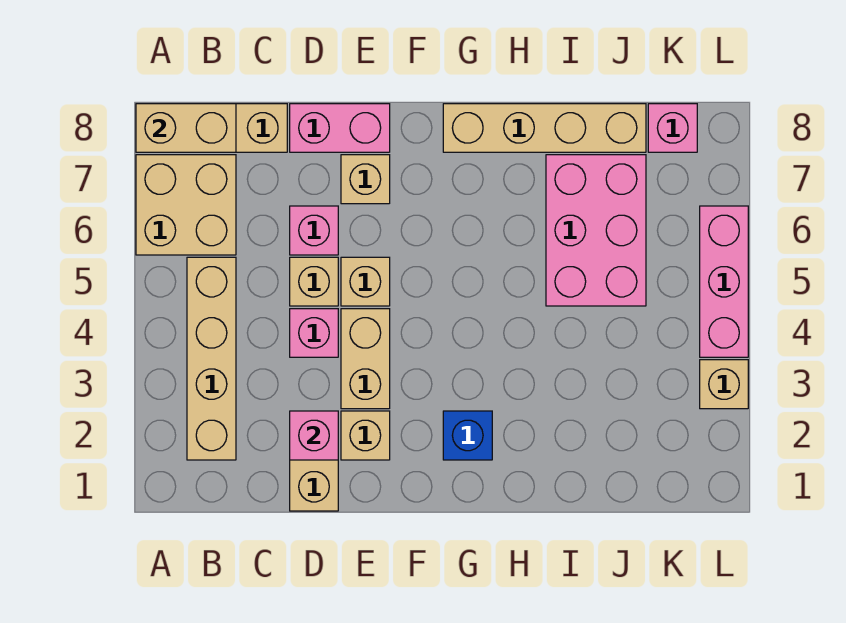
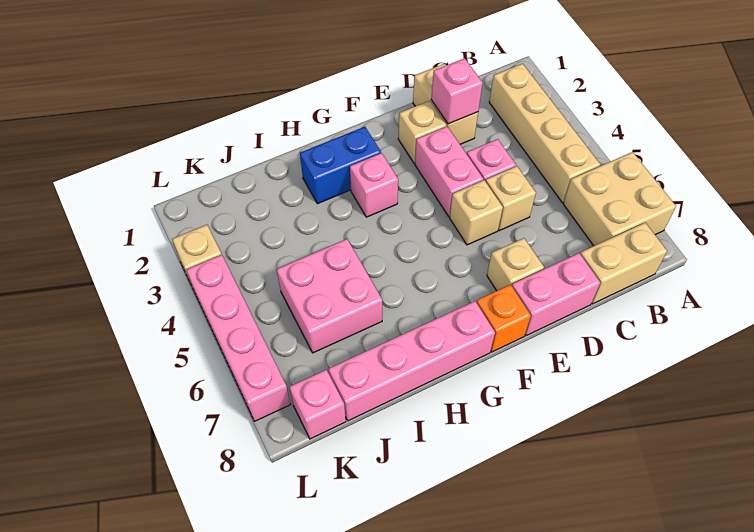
tan 1x2 brick [136,104,236,152] -> none
pink 1x1 brick [290,206,338,255] -> pink 1x1 brick moved to [350,153,398,217]
tan 1x2 brick [341,309,390,409] -> pink 1x2 brick [415,126,483,217]
none -> orange 1x1 brick [477,285,531,352]
blue 1x1 brick [443,411,492,460] -> blue 1x2 brick [300,127,381,204]
tan 1x4 brick [443,104,646,152] -> pink 1x4 brick [329,301,495,421]
pink 2x3 brick [546,155,646,306] -> pink 2x2 brick [277,239,382,353]
pink 1x3 brick [700,206,748,357] -> pink 1x4 brick [186,255,291,421]

